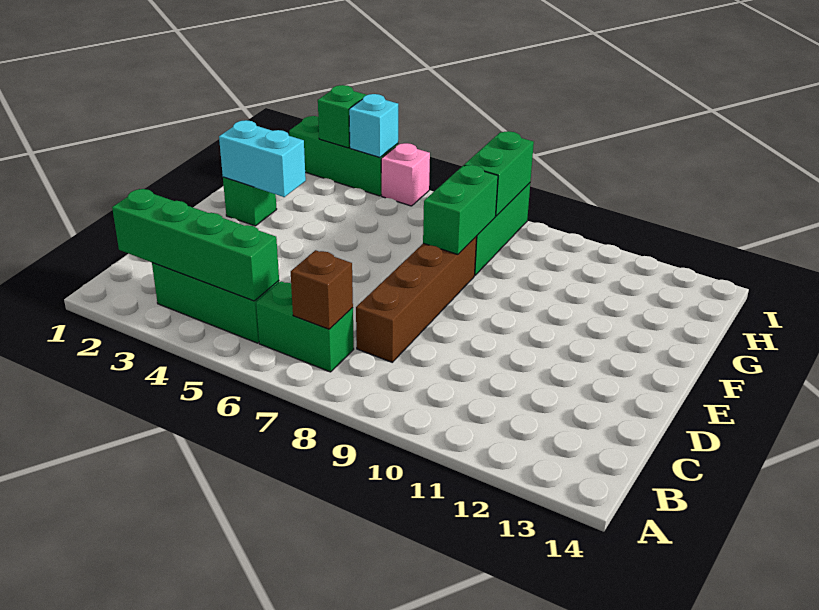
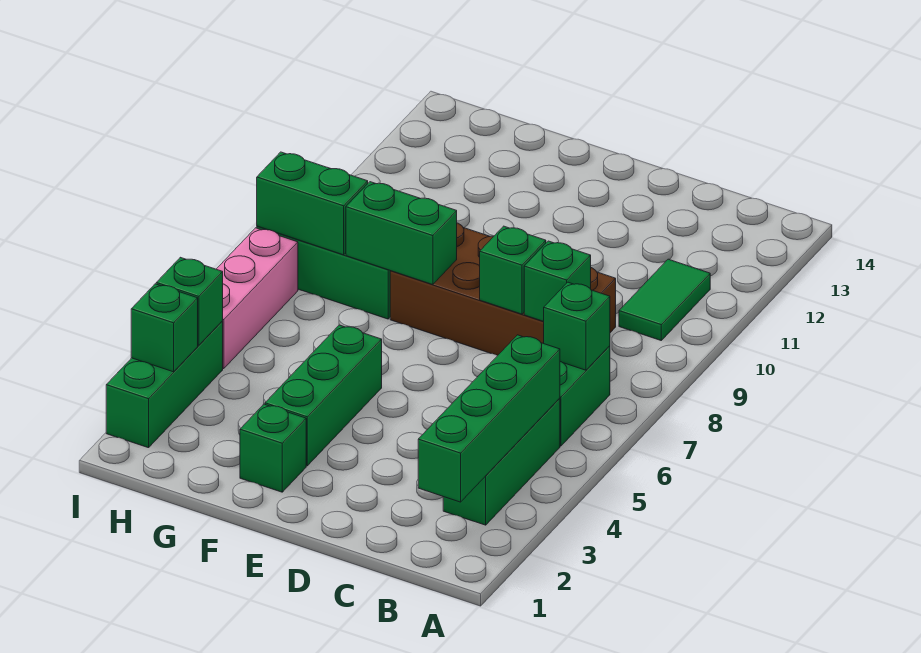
brown 1x1 brick [291,250,353,329] -> green 1x1 brick [544,282,610,370]
none -> green 1x2 tile [619,259,710,340]
brown 1x4 brick [356,237,477,362] -> brown 2x4 brick [390,223,616,355]
none -> green 1x1 brick [524,241,591,321]
none -> green 1x1 brick [480,226,546,314]
cyan 1x2 brick [219,120,306,197] -> none
none -> green 1x3 brick [265,325,382,466]
cyan 1x1 brick [349,94,398,157] -> green 1x1 brick [156,257,223,345]
pink 1x1 brick [381,143,430,206] -> pink 1x3 brick [217,228,298,369]

